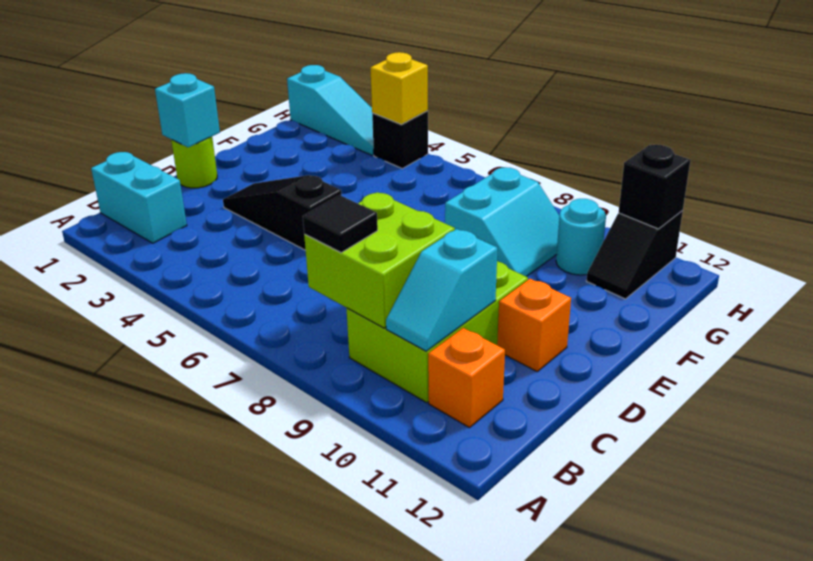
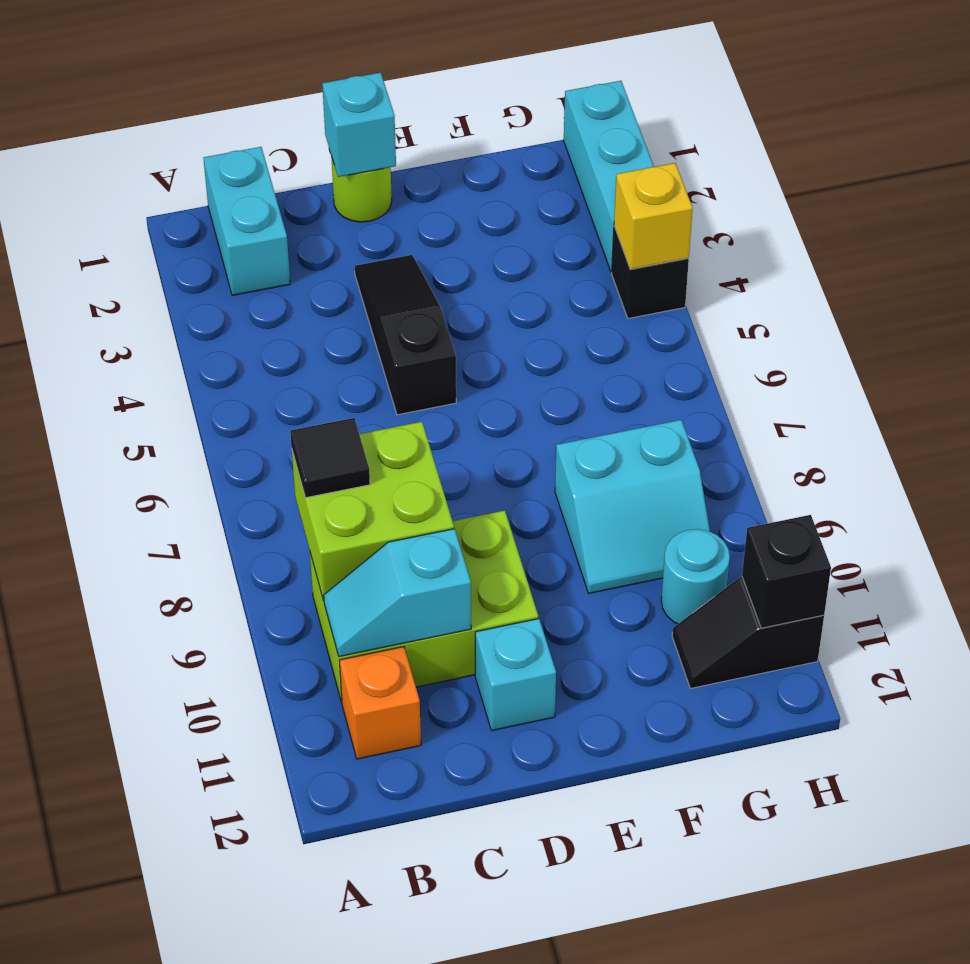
orange 1x1 brick [497,279,571,372] -> cyan 1x1 brick [475,619,556,731]
cyan 1x3 slope [287,65,374,155] -> cyan 1x3 brick [564,81,654,272]

